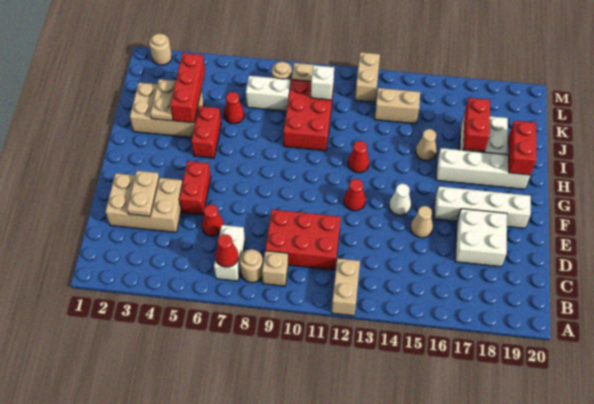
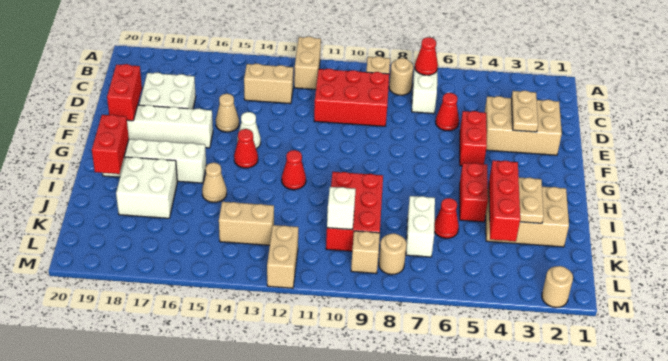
none -> tan 1x2 brick [244,64,293,104]
red 1x1 cone [344,179,366,211] -> red 1x1 cone moved to [234,129,258,168]
red 1x2 brick [463,98,490,151] -> red 1x2 brick moved to [107,64,142,121]
white 1x2 brick [246,76,291,111] -> white 1x2 brick turned to [406,196,435,257]

